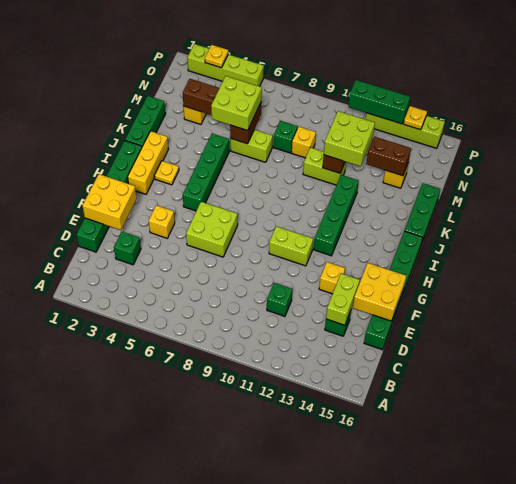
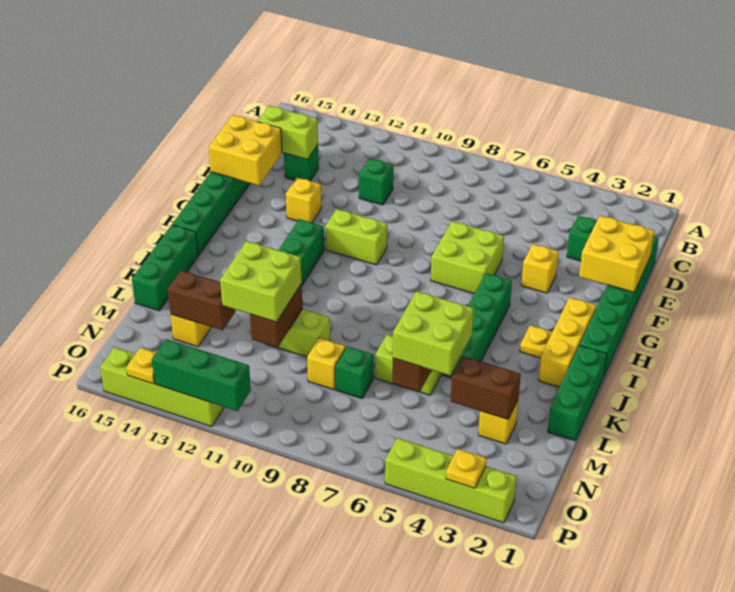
lime 1x2 brick [326,274,360,325] -> lime 1x2 brick turned to [258,106,318,159]

